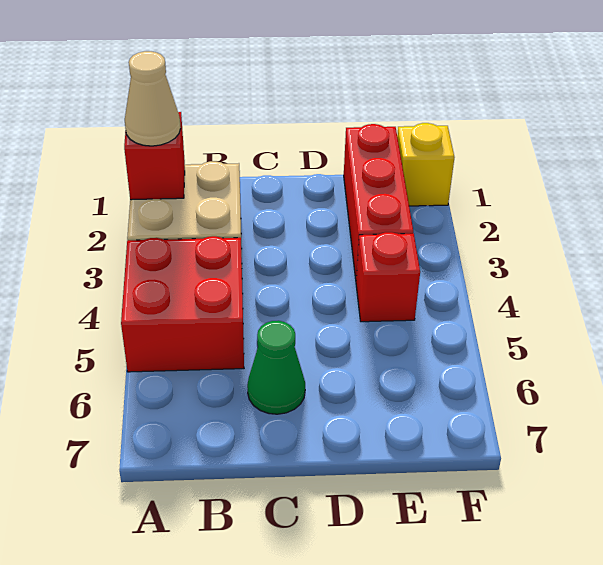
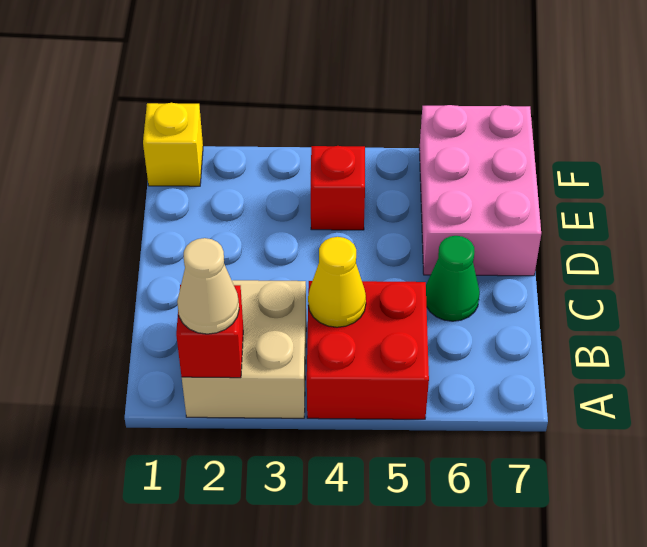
none -> yellow 1x1 cone [308,237,366,327]
none -> pink 2x3 brick [419,105,541,276]
red 1x3 brick [344,124,413,279] -> none

